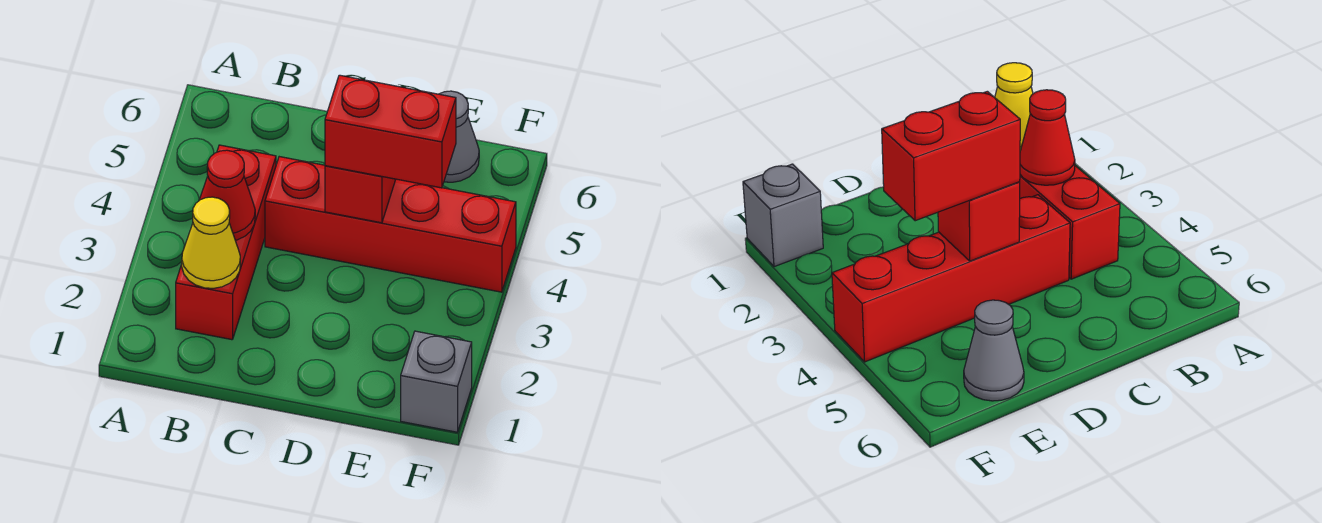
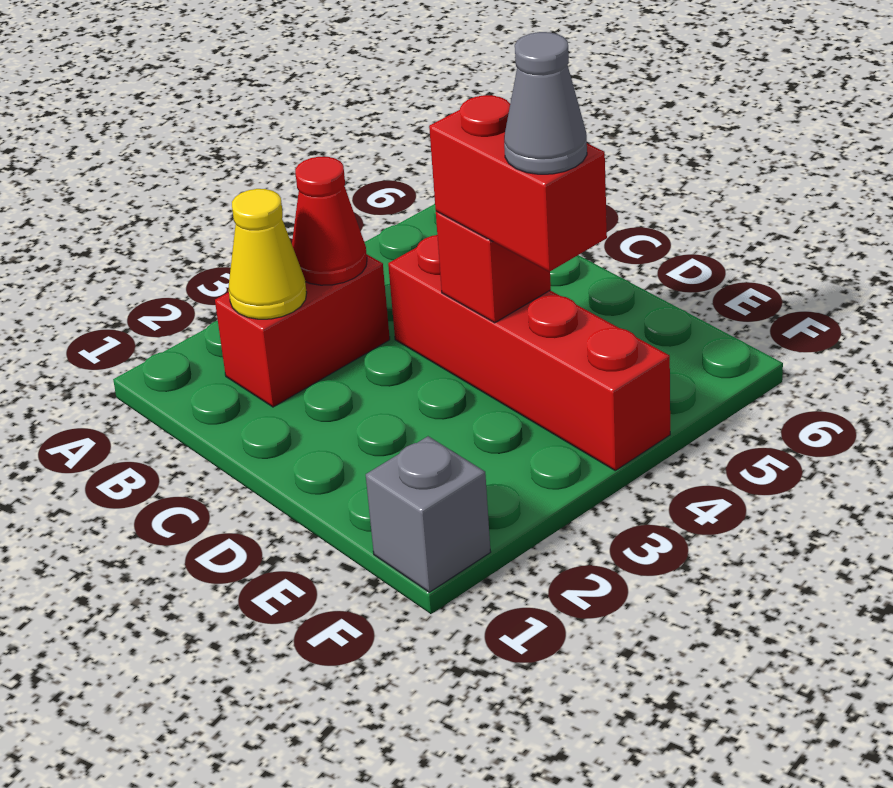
red 1x3 brick [176,145,276,340] -> red 1x2 brick [215,255,390,407]
grey 1x1 cone [440,91,479,182] -> grey 1x1 cone moved to [504,32,587,174]

